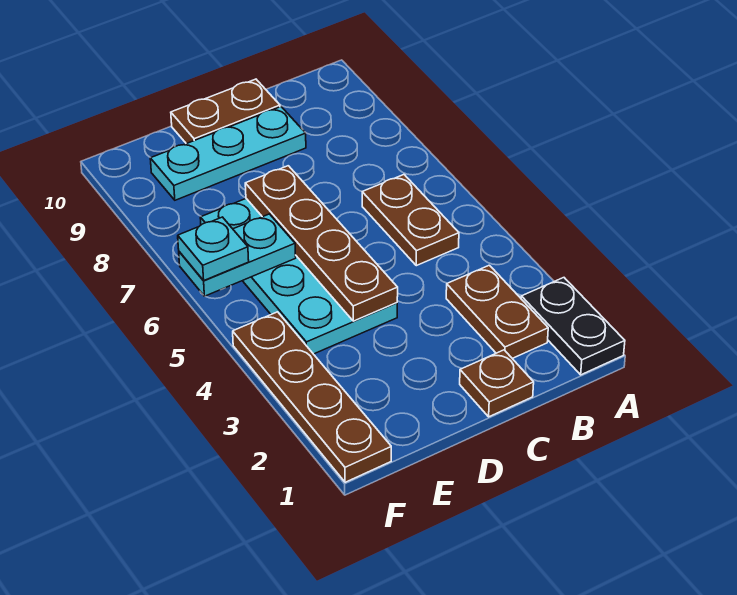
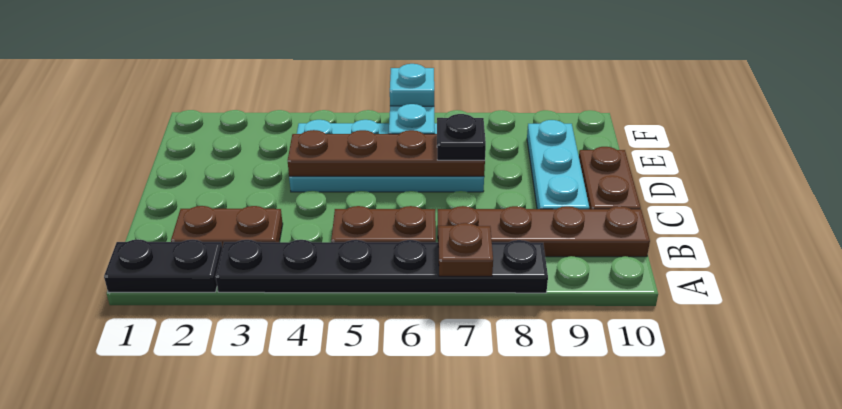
none -> black 1x6 plate [216,240,548,293]
brown 1x1 plate [460,350,534,417] -> brown 1x1 plate moved to [438,223,493,276]
none -> black 1x1 plate [437,114,486,160]
brown 1x4 plate [233,312,391,482] -> brown 1x4 plate moved to [438,206,650,257]

